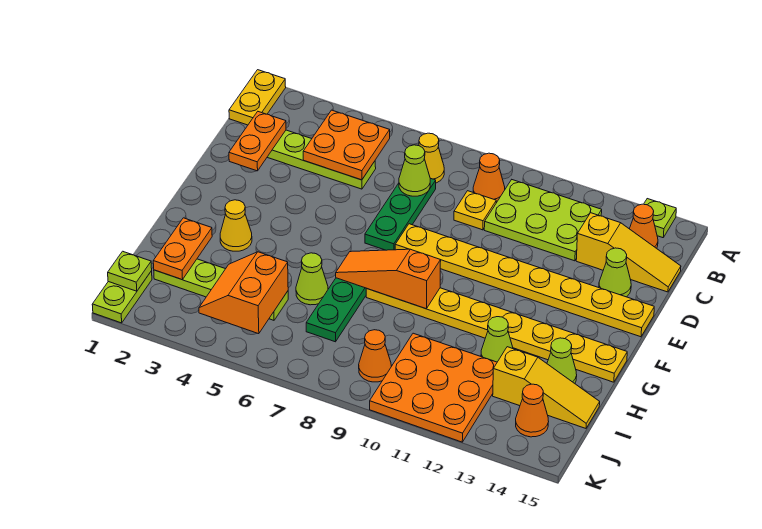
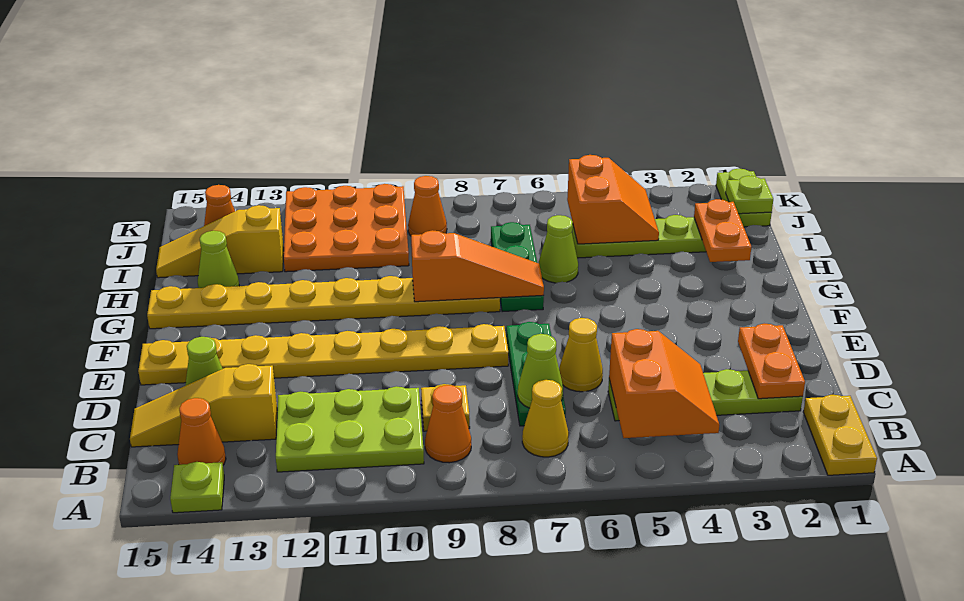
orange 2x2 plate [303,110,390,180] -> orange 2x2 slope [609,329,719,438]
yellow 1x1 cone [220,200,252,251] -> yellow 1x1 cone moved to [559,318,603,392]
lime 1x1 cone [481,317,513,362] -> none

